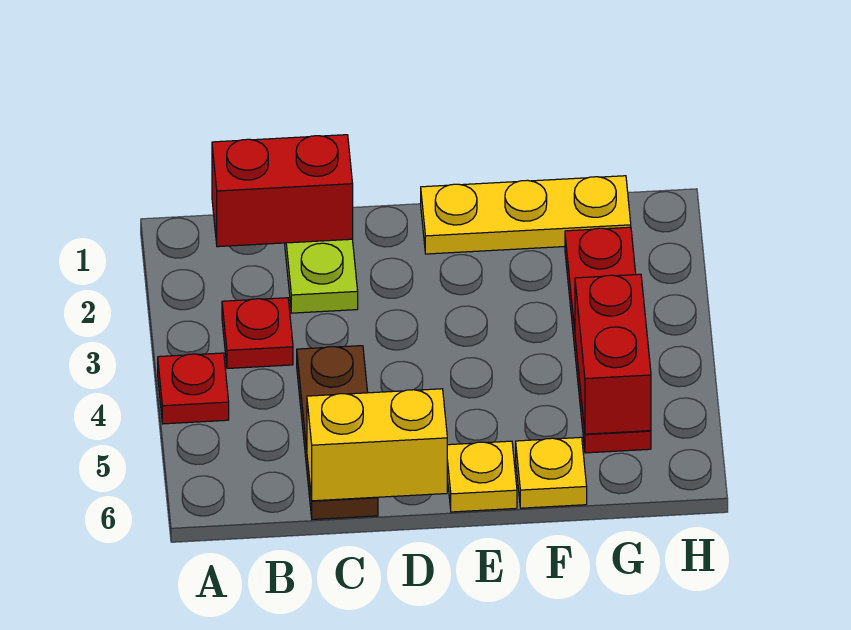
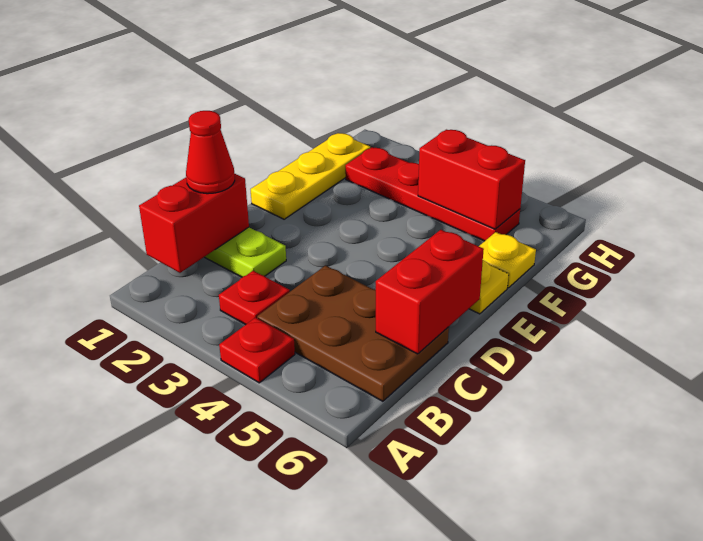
none -> red 1x1 cone [186,111,235,194]
brown 1x3 plate [297,346,378,519] -> brown 2x3 plate [257,266,449,401]
yellow 1x2 brick [307,389,447,501] -> red 1x2 brick [376,230,484,354]

